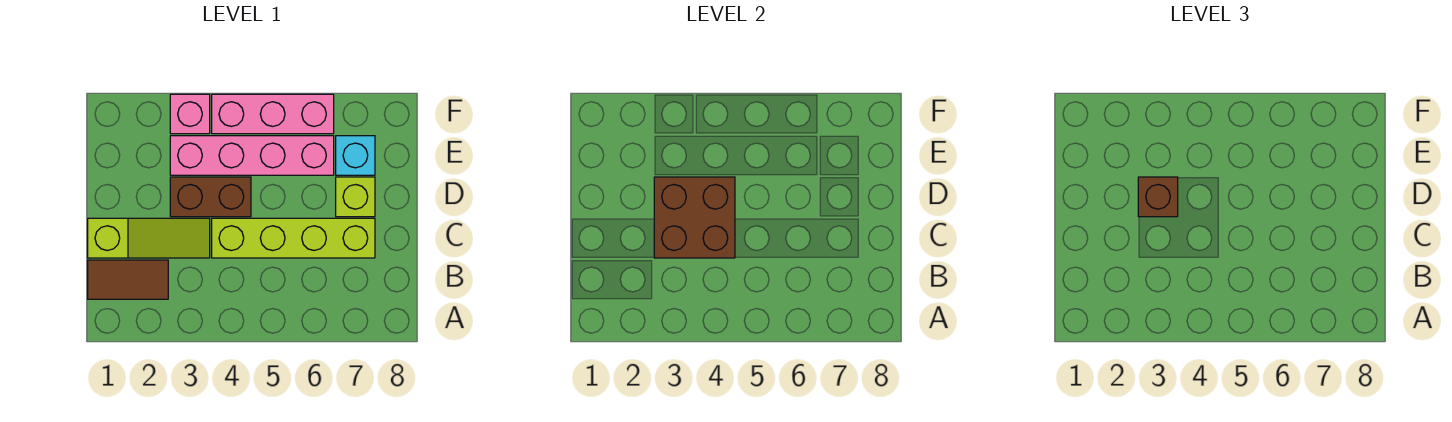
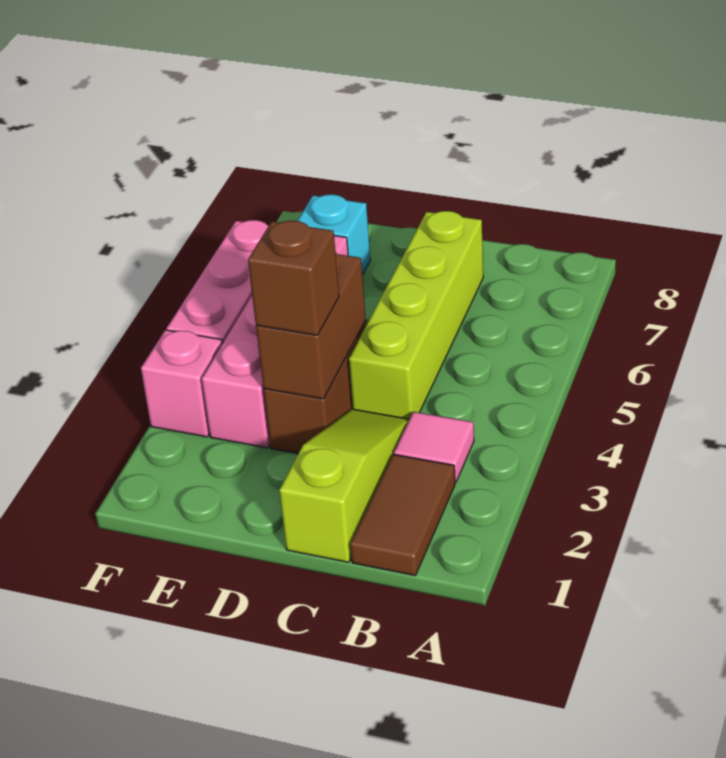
none -> pink 1x1 tile [394,412,474,482]
brown 2x2 brick [654,177,735,258] -> brown 1x2 brick [256,252,366,399]
lime 1x1 brick [336,177,375,217] -> none

